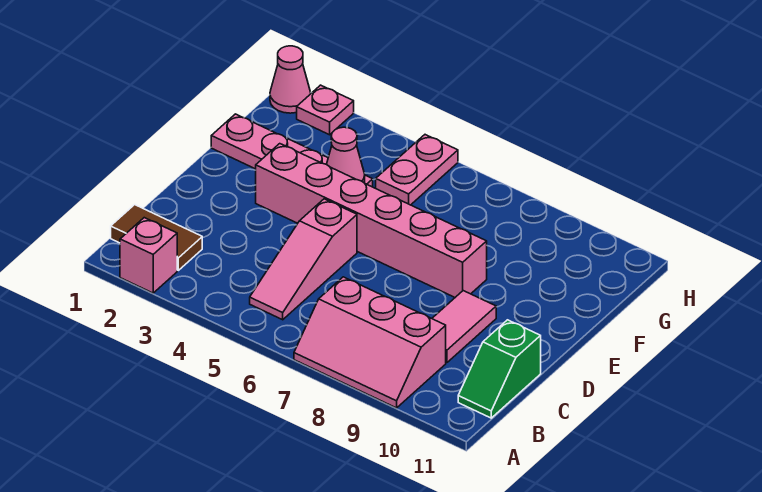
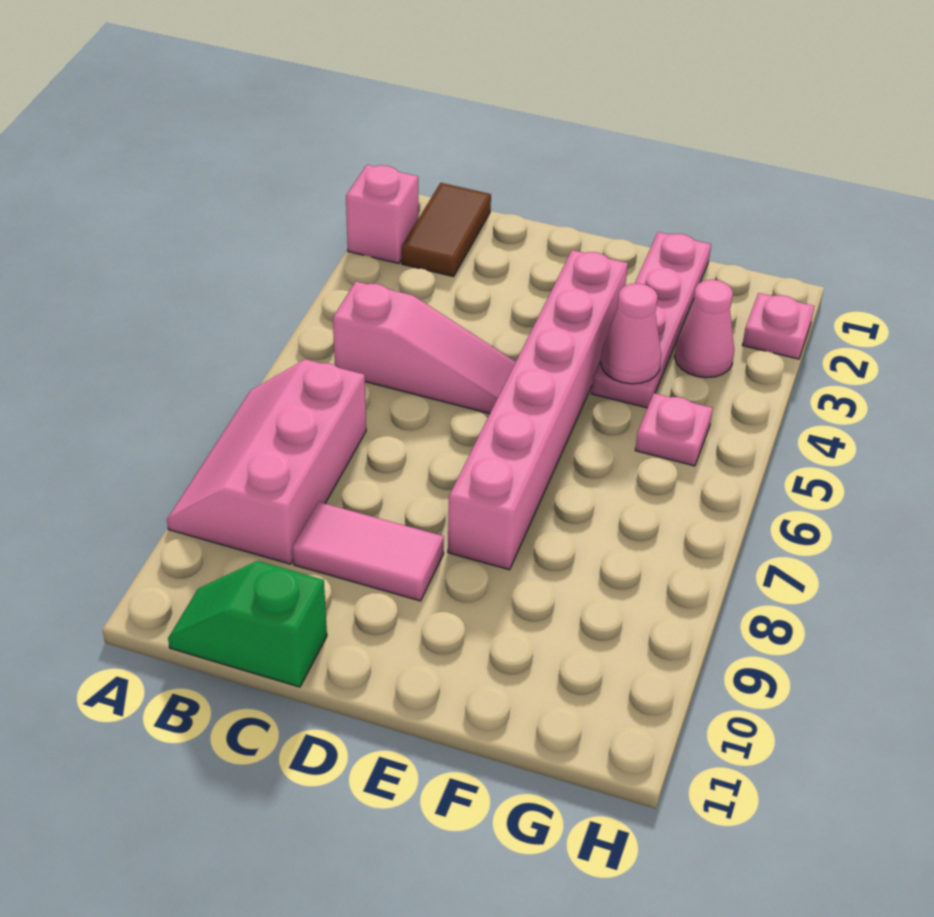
pink 1x3 slope [250,199,357,320] -> pink 1x3 slope turned to [333,282,516,414]
pink 1x2 plate [376,135,458,205] -> pink 1x1 plate [635,393,713,466]
pink 1x1 cone [270,46,311,113] -> pink 1x1 cone moved to [675,280,734,378]

